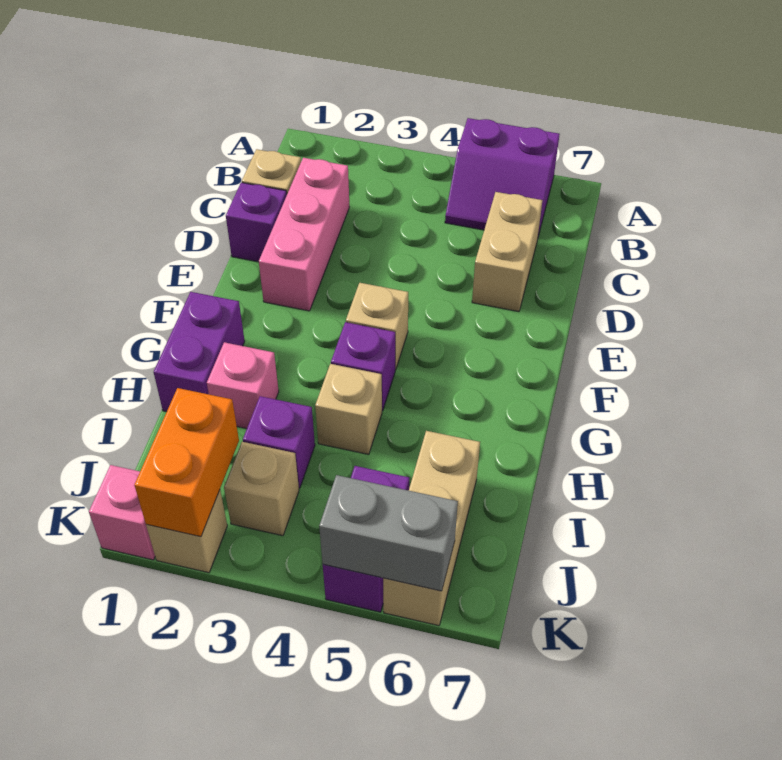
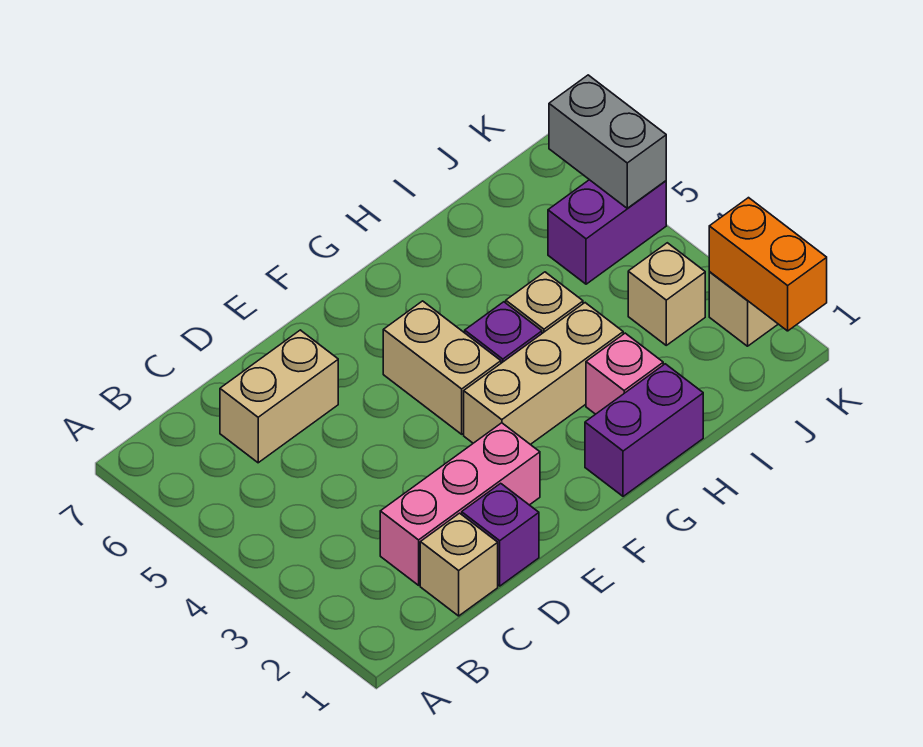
purple 2x2 slope [445,118,560,240] -> none
tan 1x1 brick [346,283,408,370] -> tan 1x2 brick [383,301,501,434]
purple 1x1 brick [243,396,315,488] -> none
tan 1x3 brick [383,431,480,626] -> tan 1x3 brick moved to [464,303,623,444]
orange 1x2 brick [134,388,239,537] -> orange 1x2 brick turned to [709,198,827,331]
pink 1x1 brick [89,465,155,560] -> none

